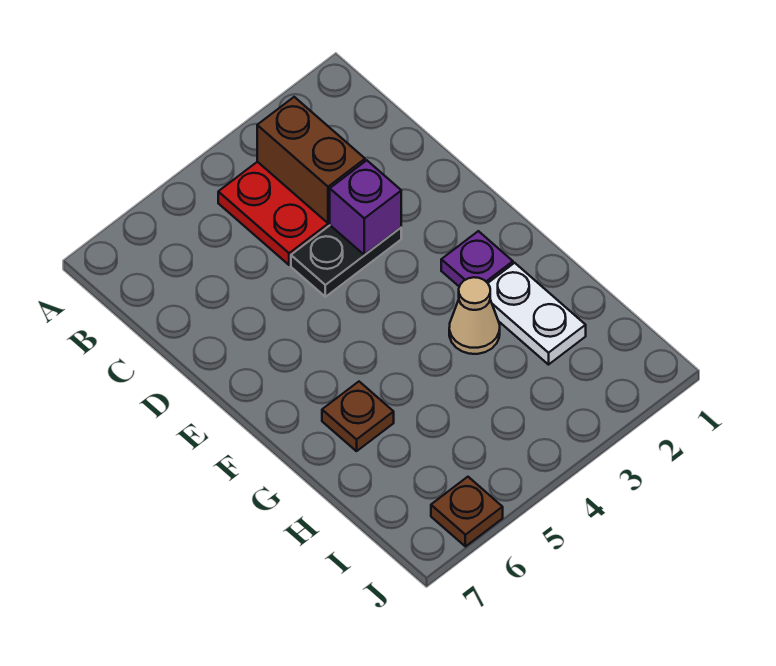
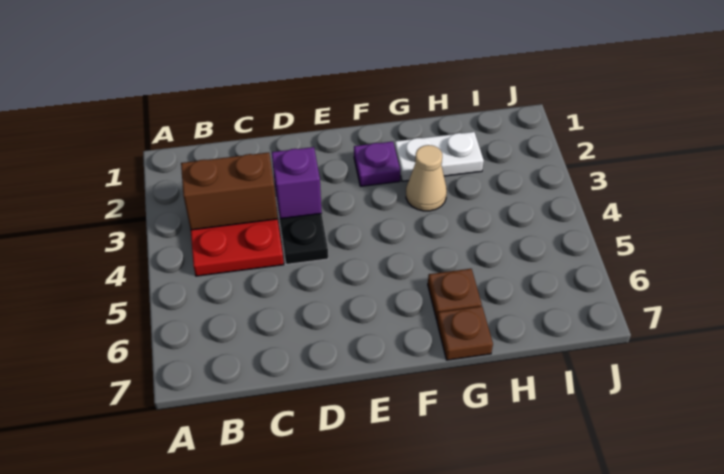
brown 1x1 plate [431,477,503,547] -> brown 1x1 plate moved to [437,306,493,360]

